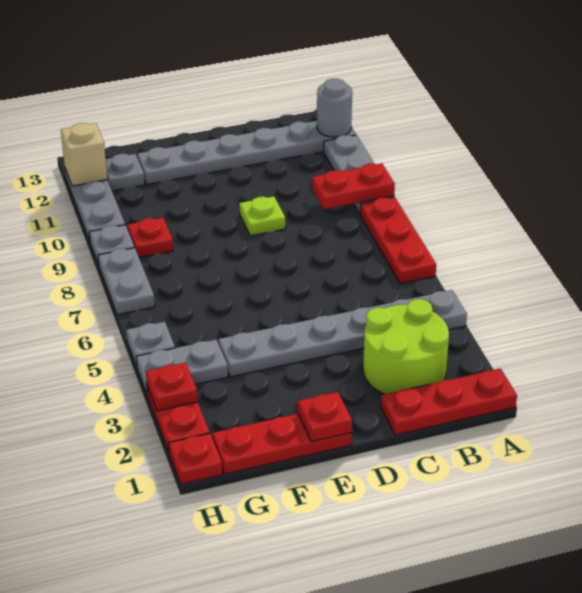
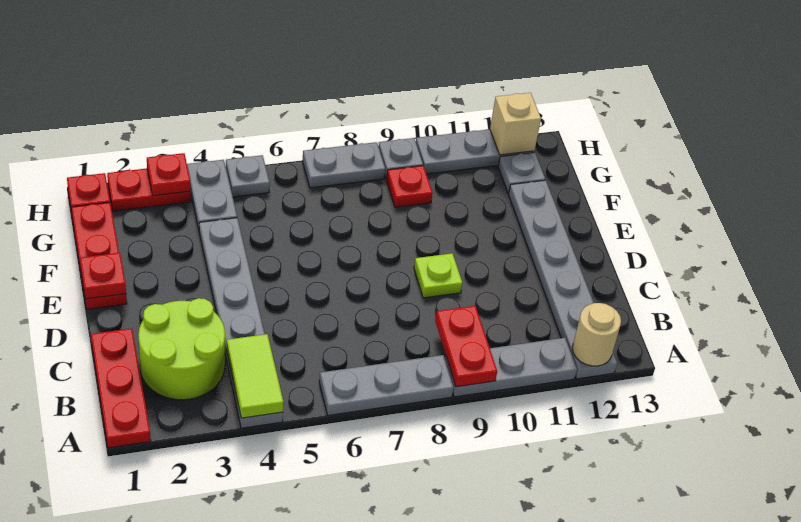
none -> lime 1x2 tile [227,334,284,418]
red 1x3 plate [360,197,436,284] -> grey 1x3 plate [319,355,454,415]
grey 1x1 round brick [317,79,352,137] -> tan 1x1 round brick [572,303,621,366]

